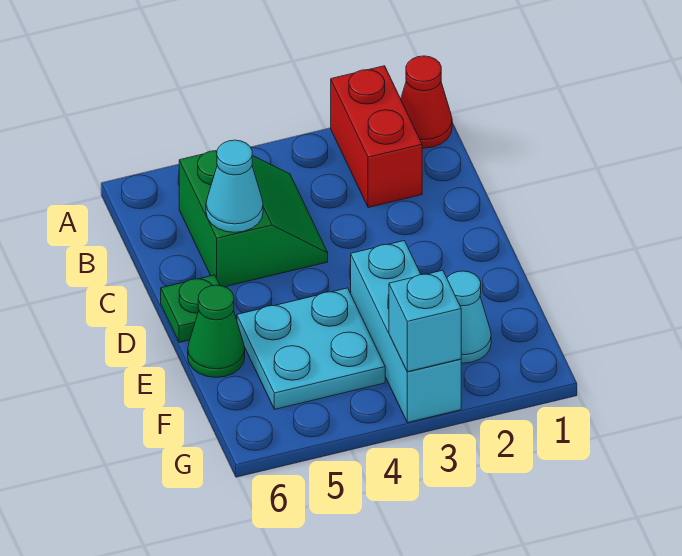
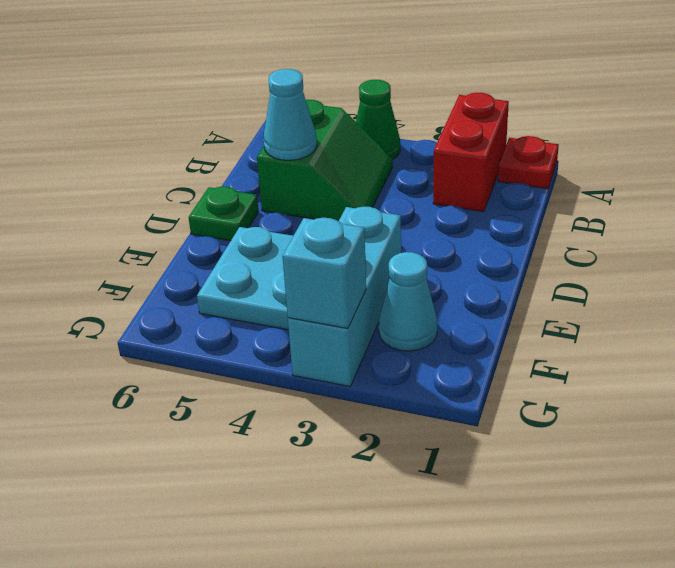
red 1x1 cone [401,56,452,148] -> red 1x1 plate [498,136,559,189]
green 1x1 cone [188,285,245,377] -> green 1x1 cone moved to [356,80,400,160]

